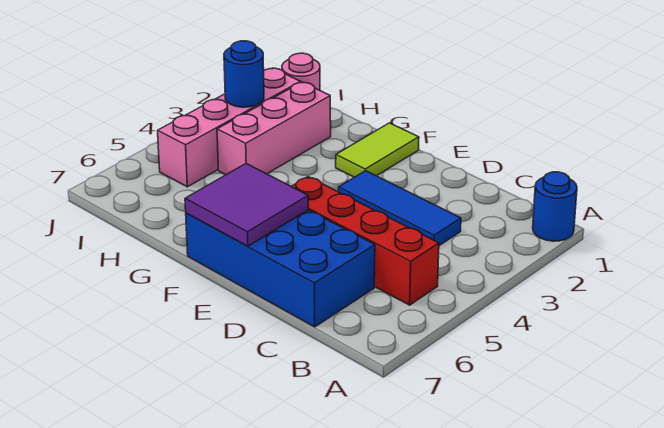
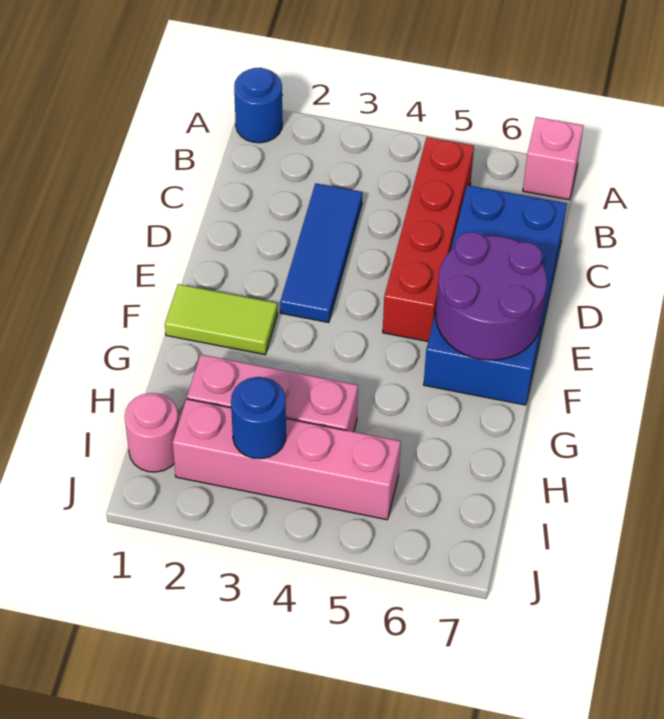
none -> pink 1x1 brick [523,117,583,200]
purple 2x2 tile [185,164,308,246] -> purple 2x2 round brick [436,232,547,360]

